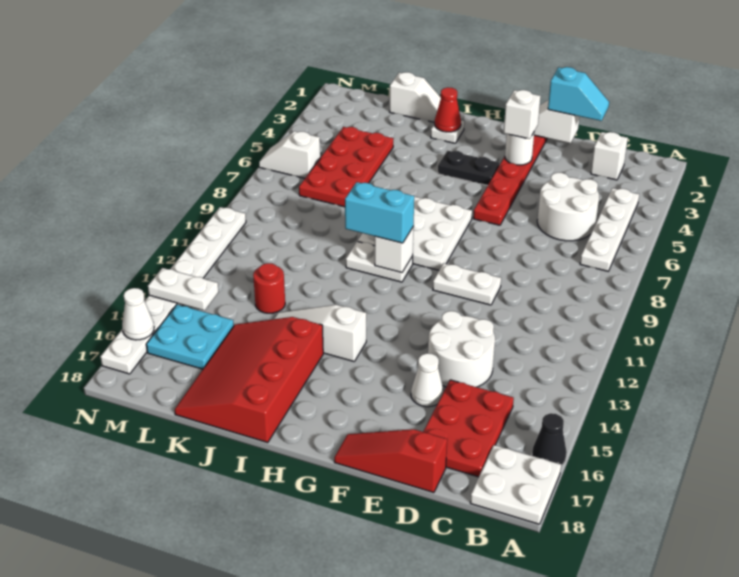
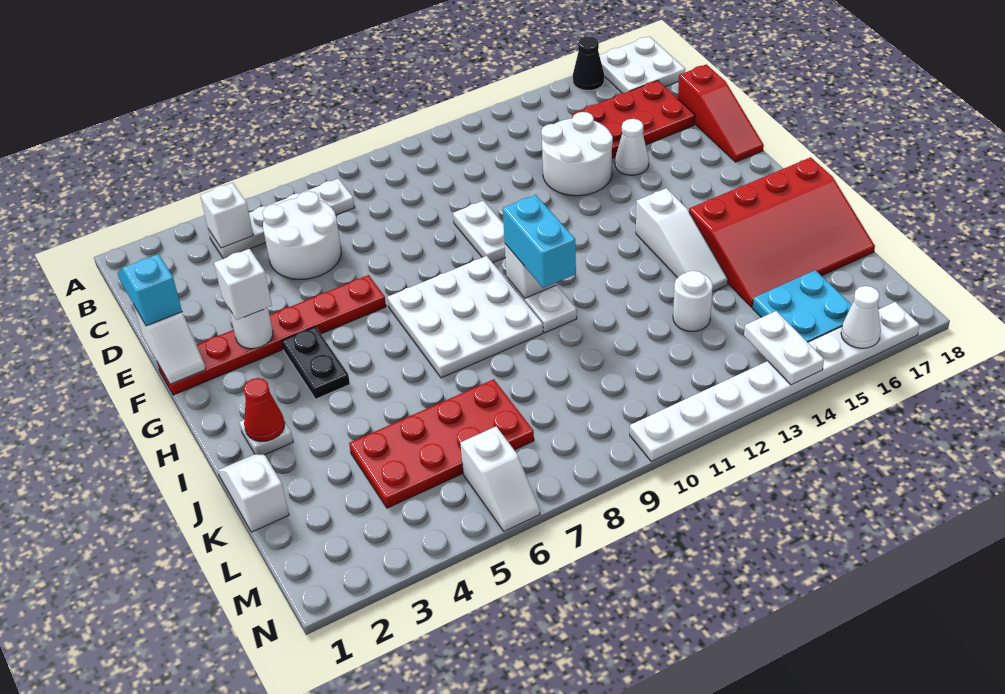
white 1x1 brick [591,132,628,180] -> white 1x1 brick moved to [200,183,253,248]
red 1x1 round brick [253,263,285,313] -> white 1x1 round brick [673,271,713,331]

